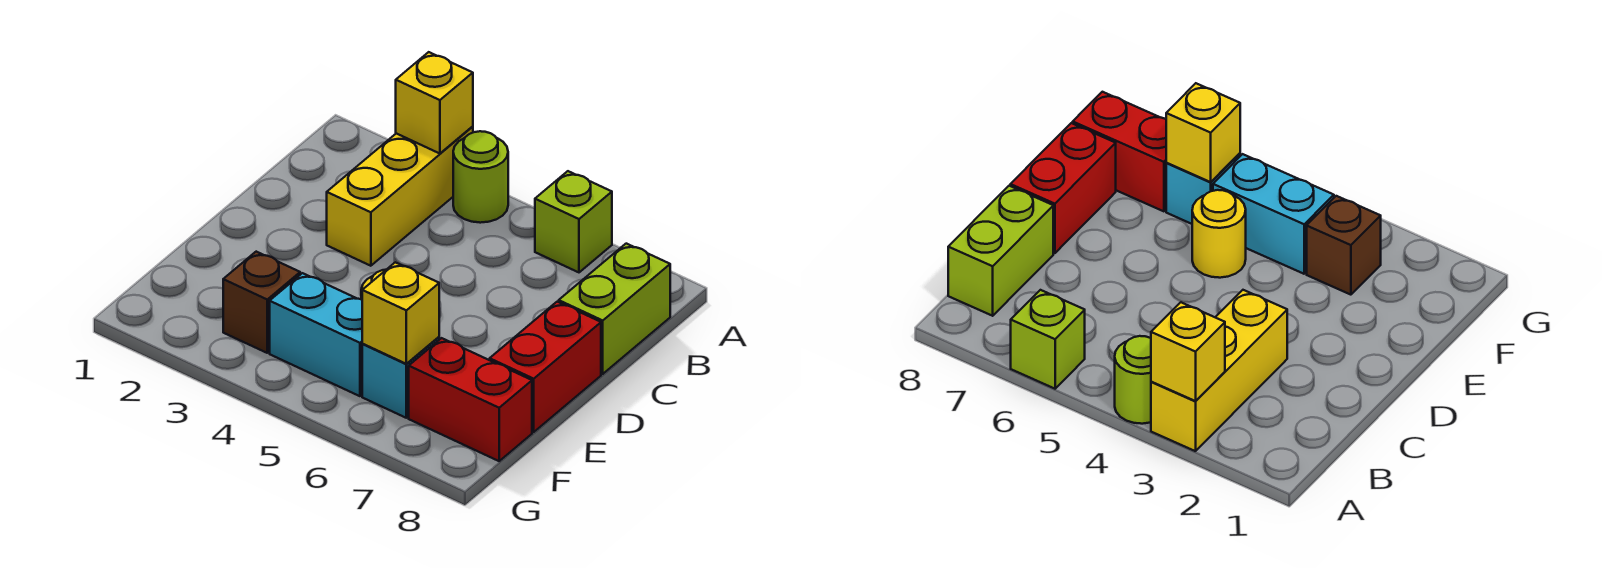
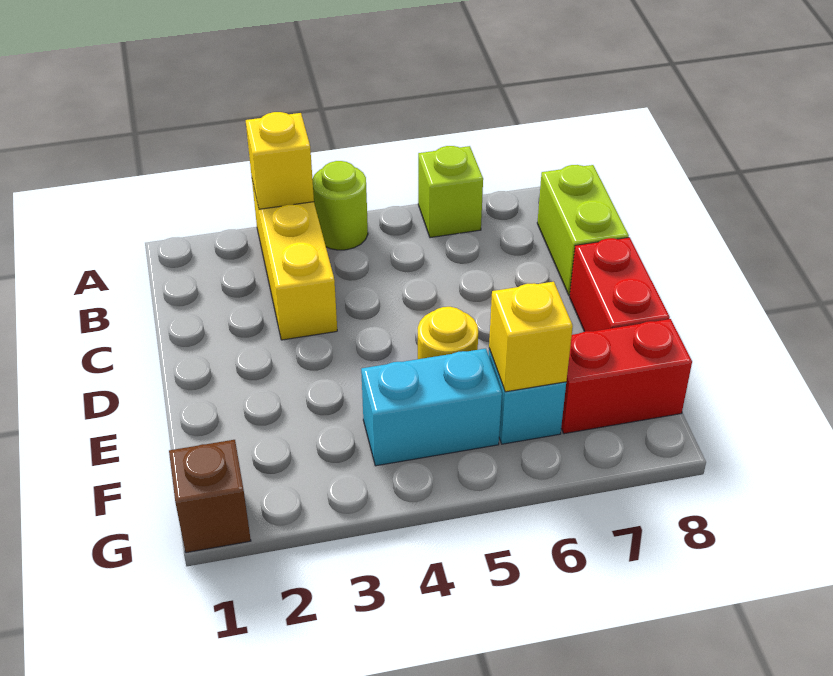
brown 1x1 brick [223,252,300,353] -> brown 1x1 brick moved to [169,440,251,553]

